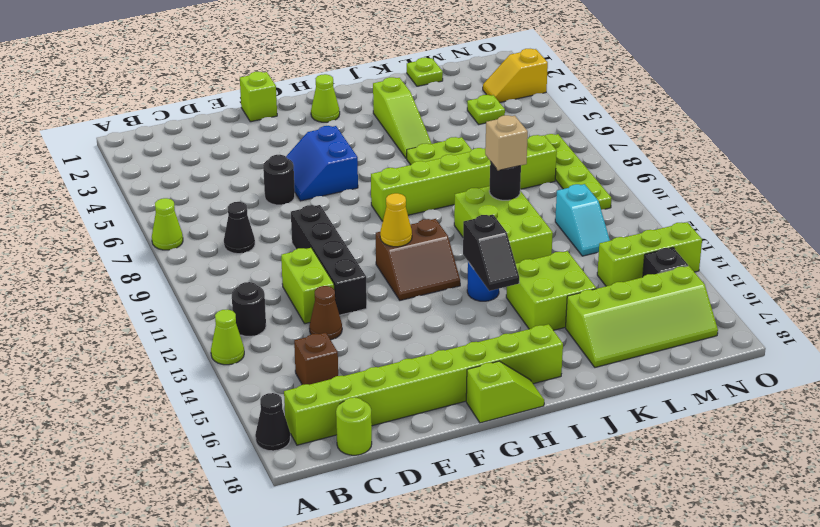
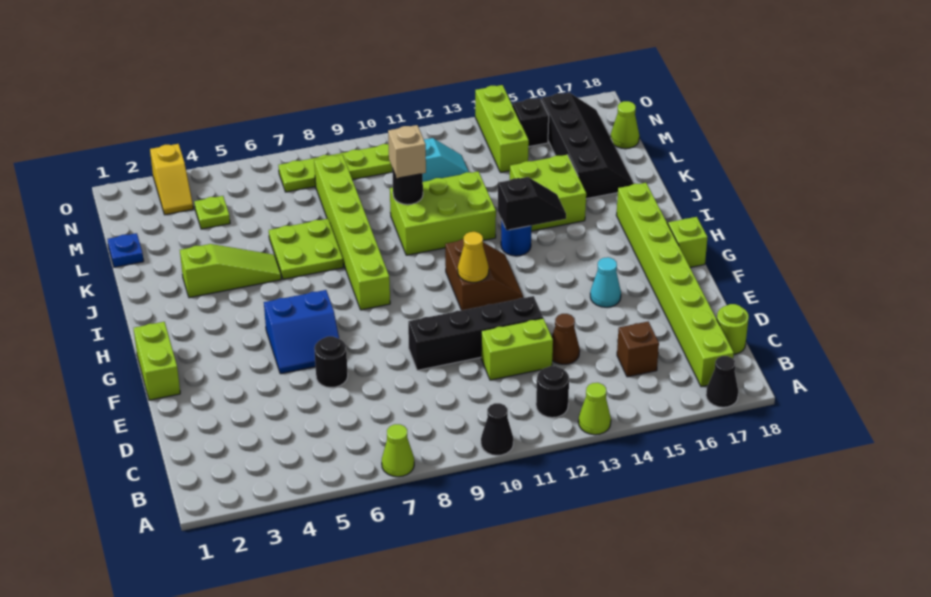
black 1x1 cone [224,202,255,254] -> black 1x1 cone moved to [481,403,513,456]
lime 1x1 brick [240,72,277,122] -> lime 1x2 brick [134,322,180,400]
none -> cyan 1x1 cone [590,257,621,307]
lime 1x1 cone [311,74,340,122] -> lime 1x1 cone moved to [611,101,639,149]
lime 2x4 slope [566,266,718,367] -> black 2x4 slope [541,93,634,199]
lime 1x1 plate [407,58,443,86] -> blue 1x1 plate [107,233,144,267]

